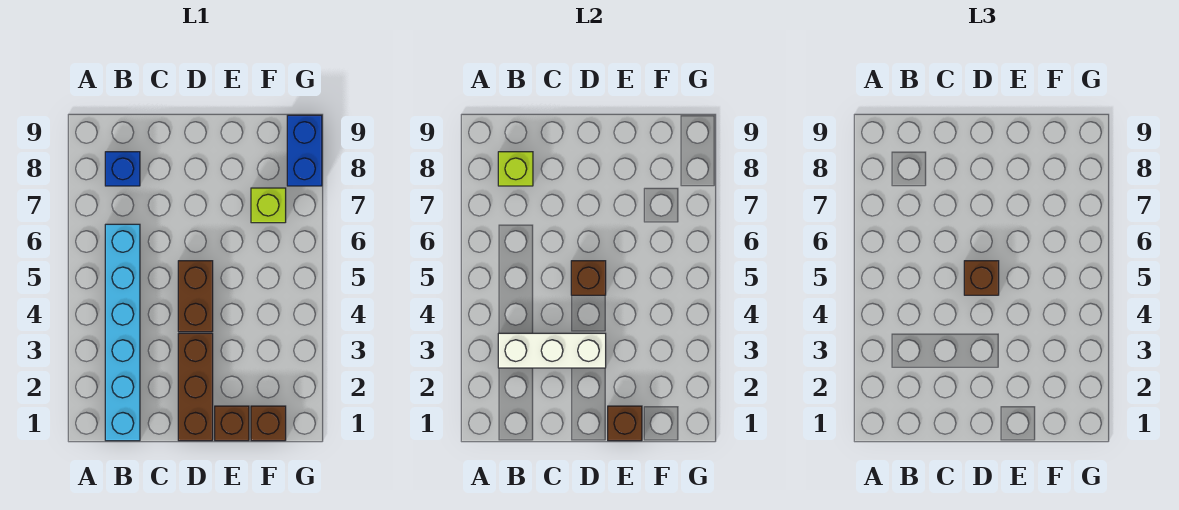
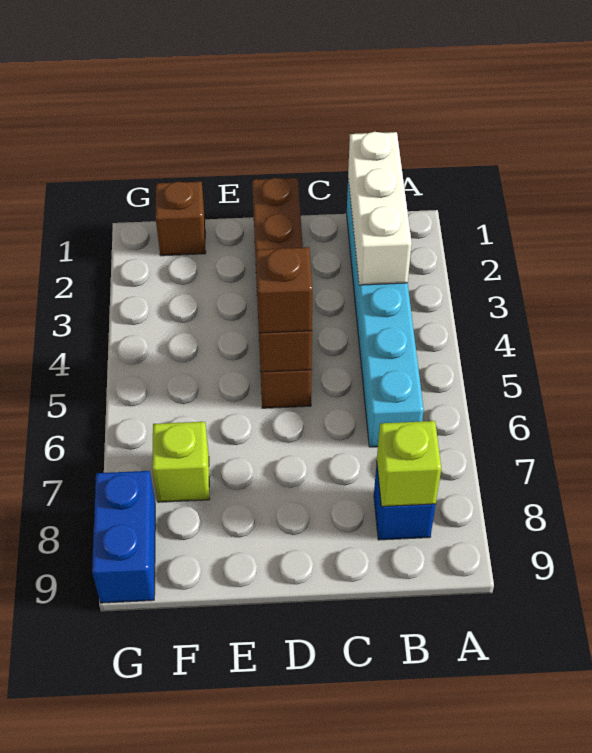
white 1x3 brick [498,333,606,368] -> white 1x3 brick turned to [348,132,412,285]
brown 1x1 brick [215,406,249,441] -> none
brown 1x1 brick [608,406,642,441] -> none

